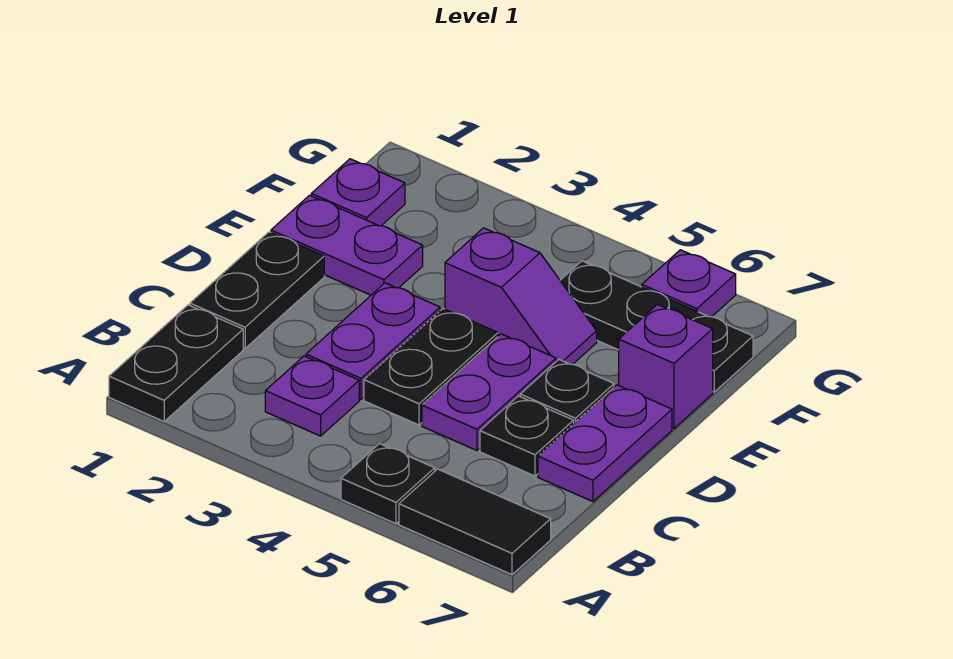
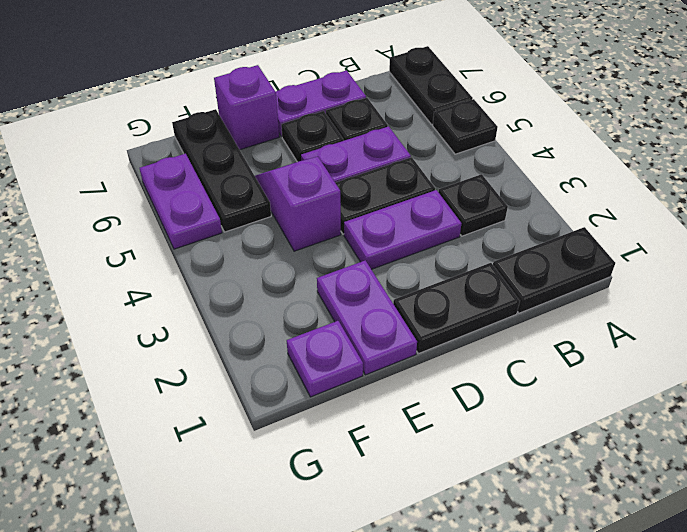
black 1x2 tile [399,469,551,575] -> black 1x2 plate [389,46,473,124]
purple 1x1 plate [265,356,359,436] -> black 1x1 plate [438,174,508,236]
purple 1x1 plate [642,250,736,317] -> purple 1x2 plate [139,154,222,249]

